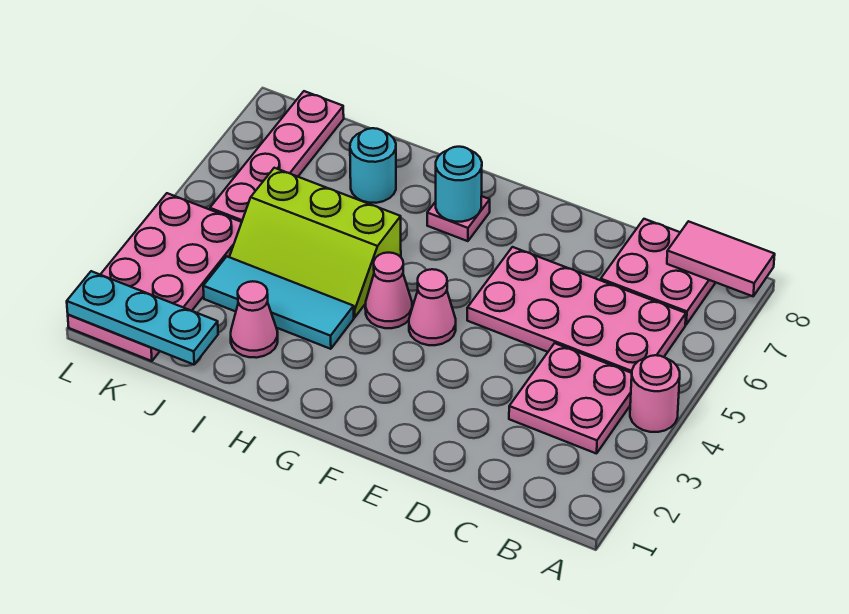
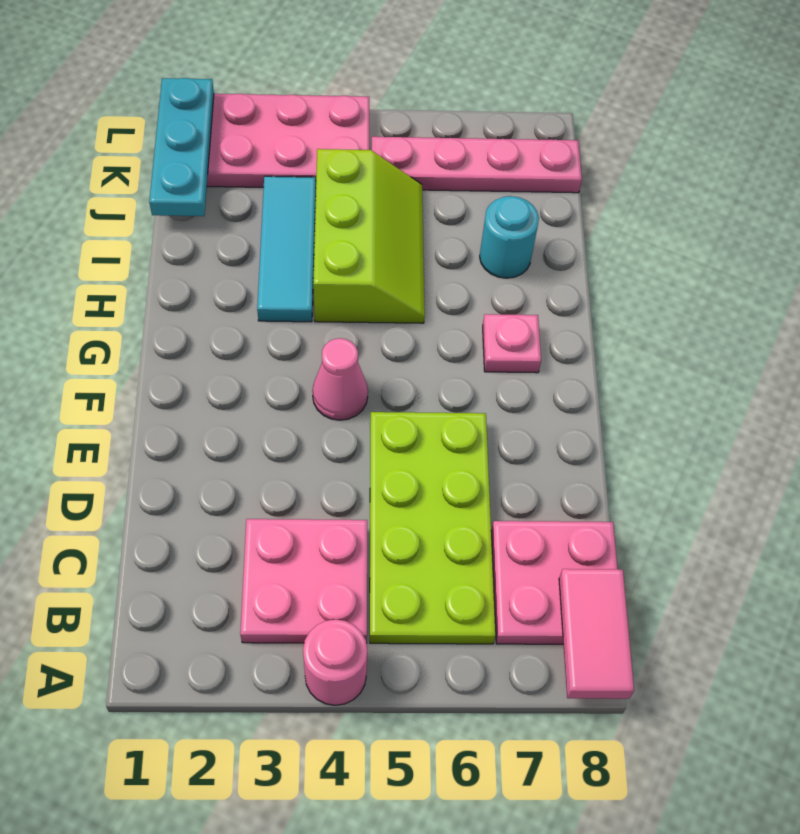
pink 2x4 plate [467,247,686,373] -> lime 2x4 plate [370,412,496,644]
pink 1x1 cone [365,253,412,328] -> none
cyan 1x1 round brick [436,147,482,222] -> none
lime 2x3 slope [230,168,401,317] -> lime 2x3 slope turned to [313,149,425,323]
pink 1x1 cone [231,281,278,358] -> none

